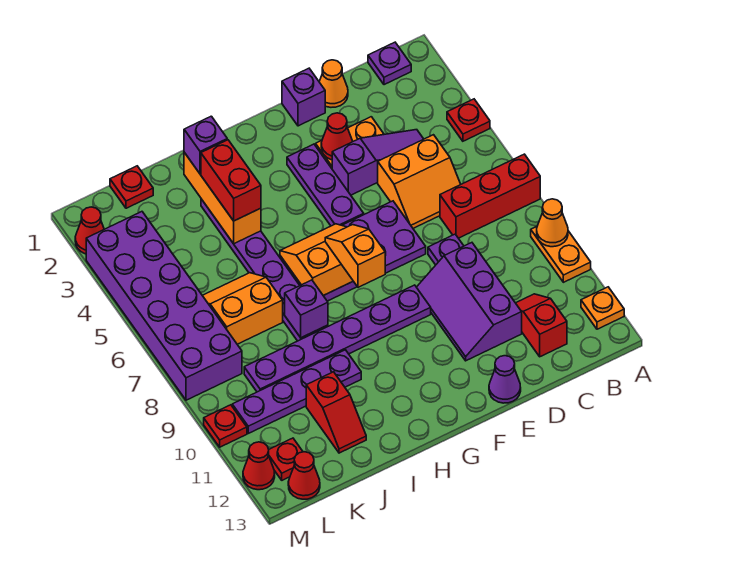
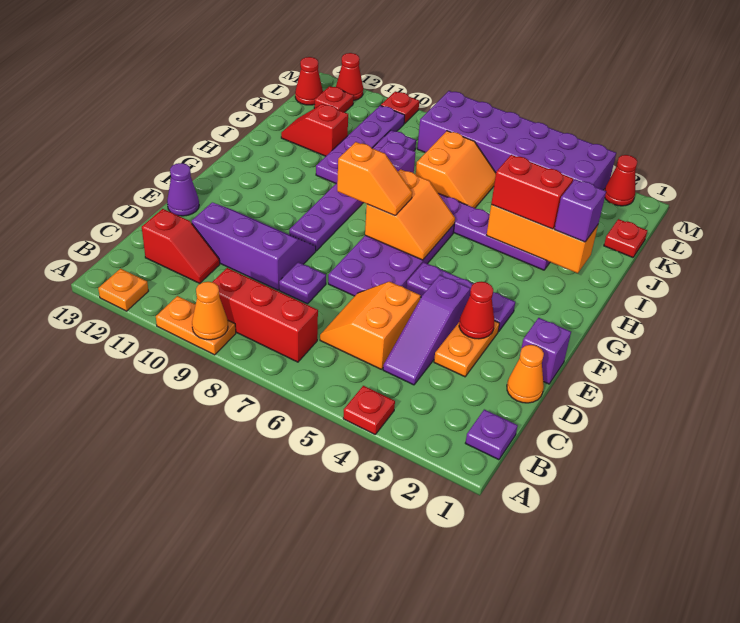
red 1x3 brick [440,154,540,238] -> red 1x3 brick turned to [213,268,318,362]

